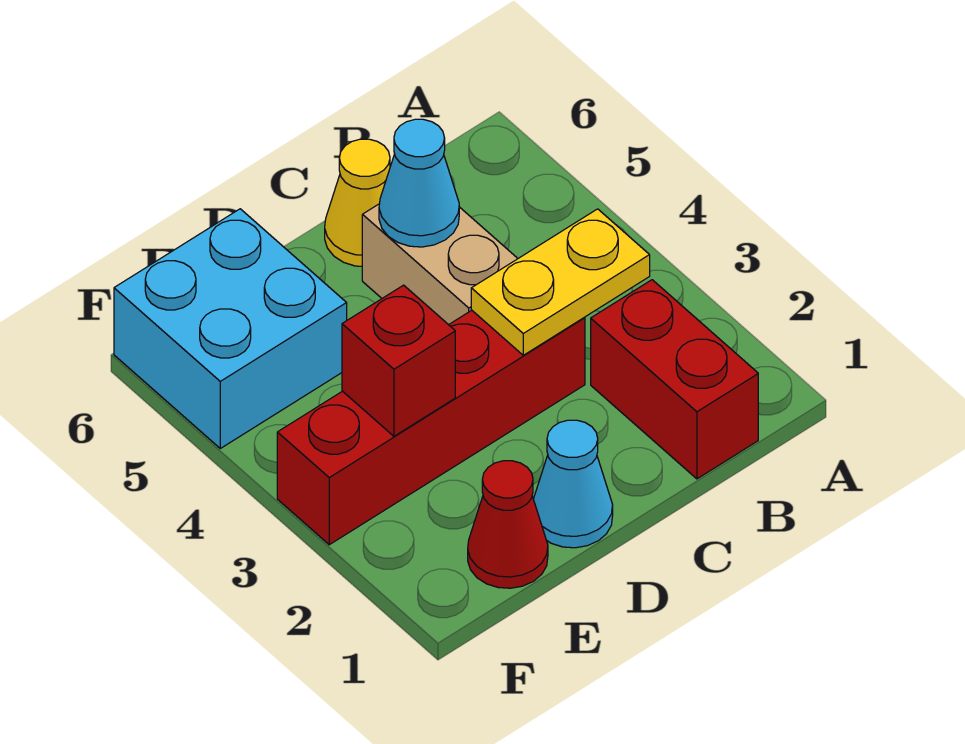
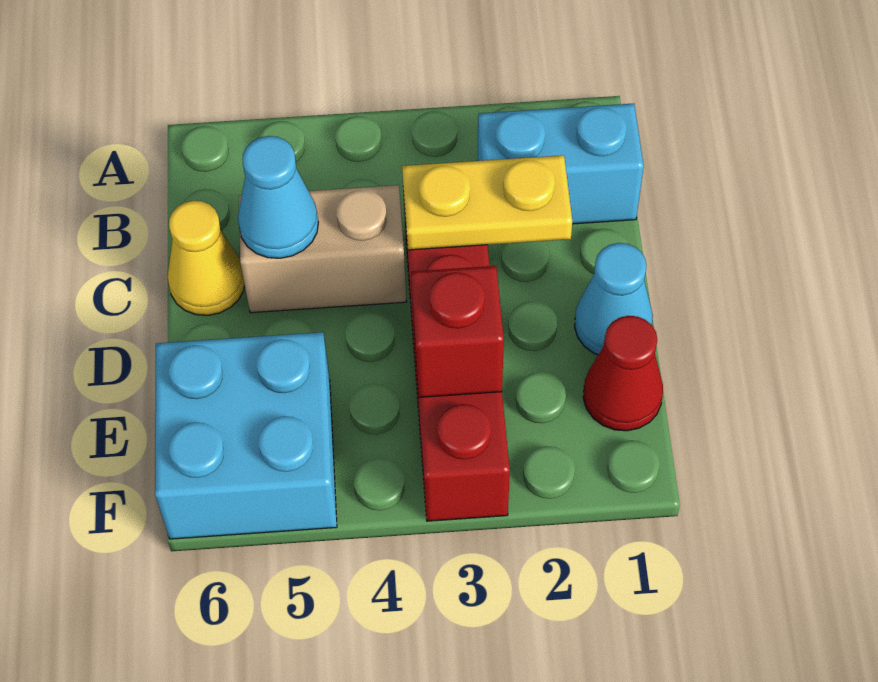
red 1x2 brick [591,280,758,479] -> cyan 1x2 brick [478,103,644,224]
yellow 1x2 plate [471,209,650,355] -> yellow 1x2 plate turned to [402,155,572,250]

